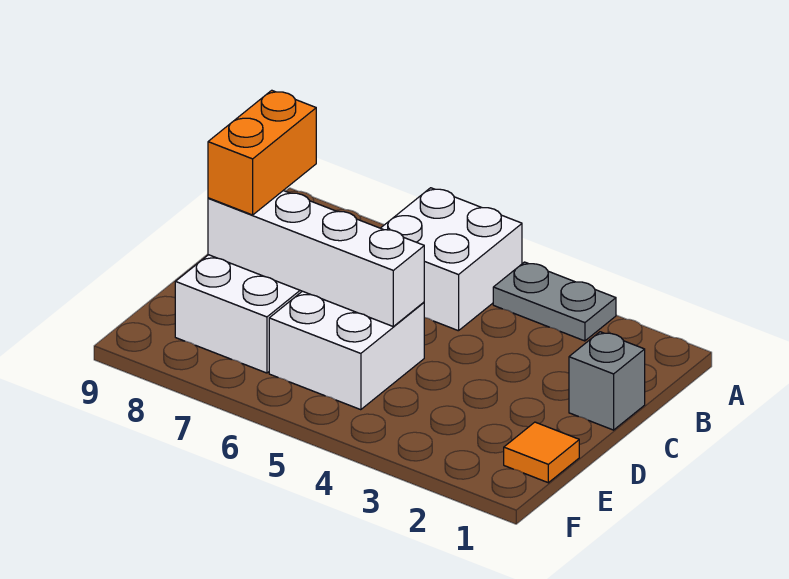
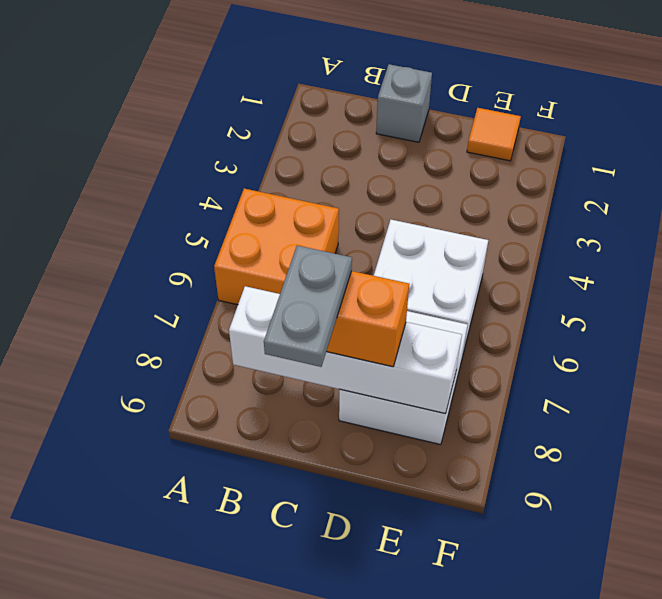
grey 1x2 plate [493,262,616,341] -> grey 1x2 plate moved to [264,246,352,367]
white 2x2 brick [381,188,522,331] -> orange 2x2 brick [214,189,339,305]
white 1x4 brick [208,191,424,326] -> white 1x4 brick turned to [229,286,462,414]

